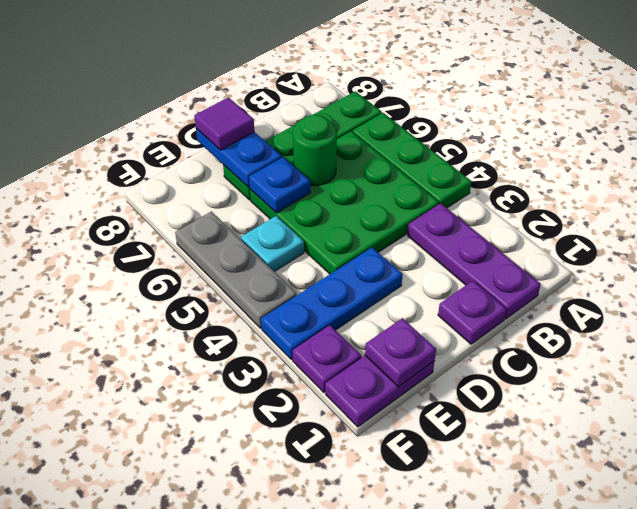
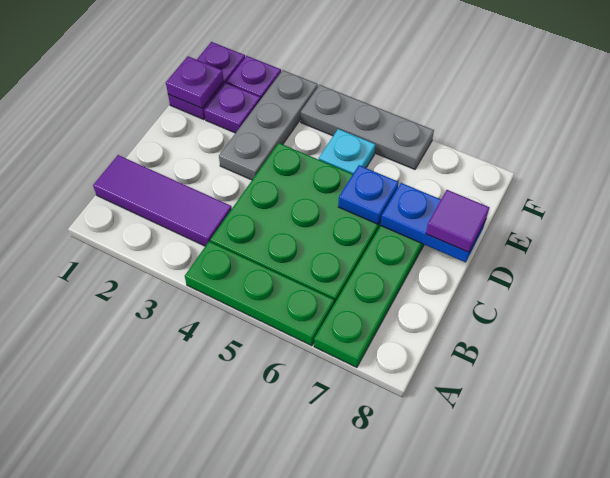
purple 1x3 plate [408,203,541,319] -> purple 1x3 tile [93,155,232,246]
purple 1x1 plate [438,281,507,344] -> purple 1x1 plate moved to [204,83,260,133]
green 1x1 round brick [293,115,337,186] -> none
blue 1x3 plate [261,248,403,360] -> grey 1x3 plate [219,70,318,180]

